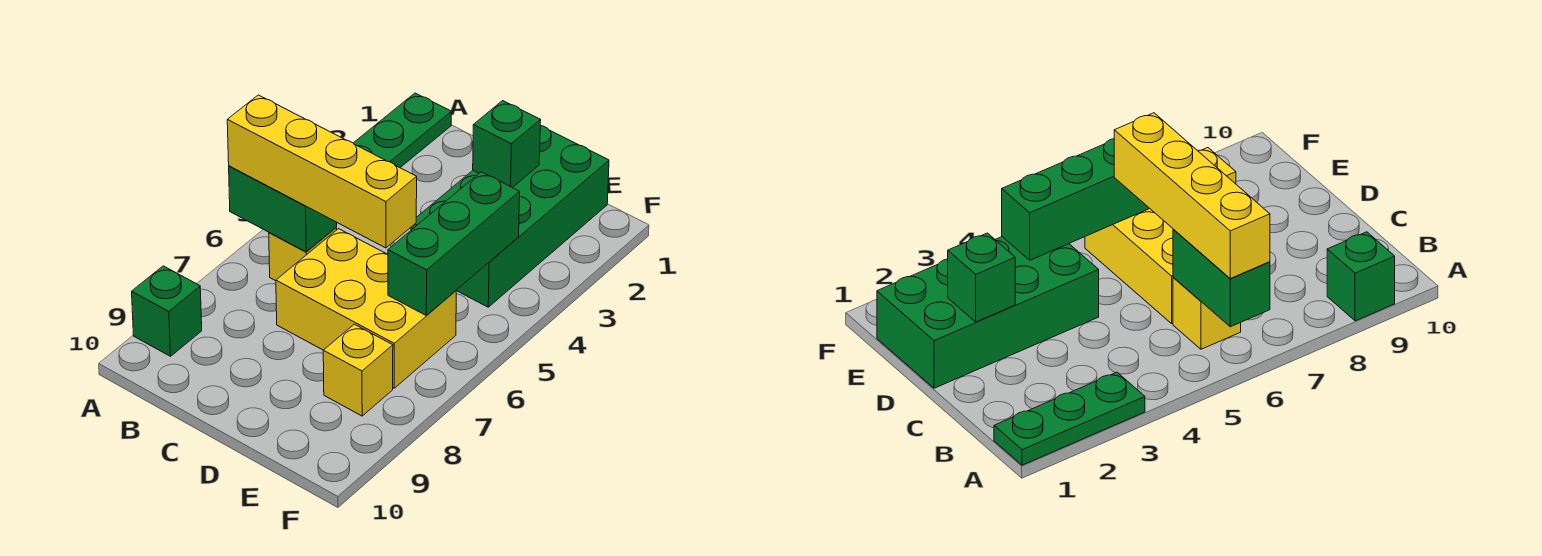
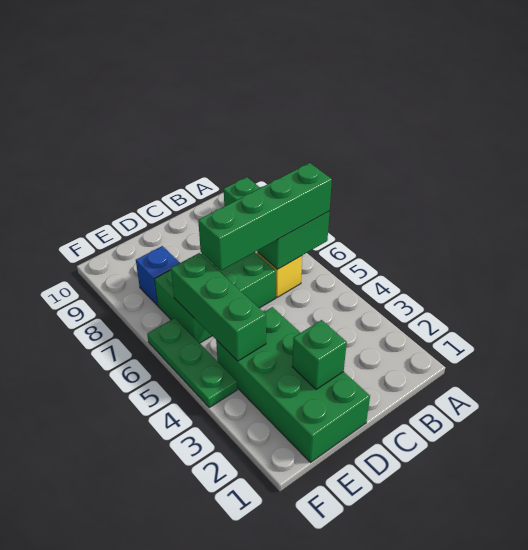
green 1x3 plate [354,93,451,168] -> green 1x3 plate moved to [147,318,237,408]
yellow 1x4 brick [227,95,417,248] -> green 1x4 brick [198,163,332,271]
yellow 2x3 brick [276,229,456,388] -> green 2x3 brick [155,252,276,343]
yellow 1x1 brick [323,324,393,416] -> blue 1x1 brick [136,246,180,305]

